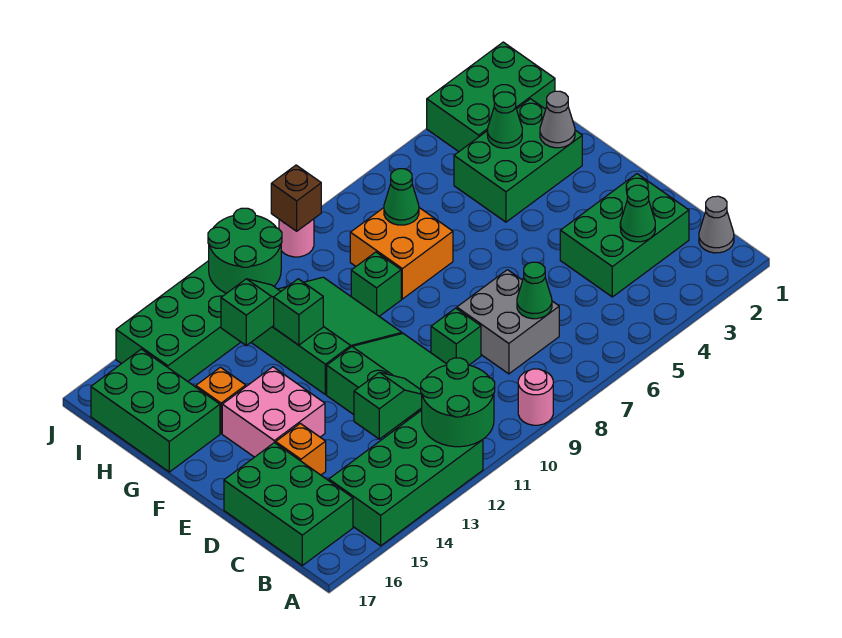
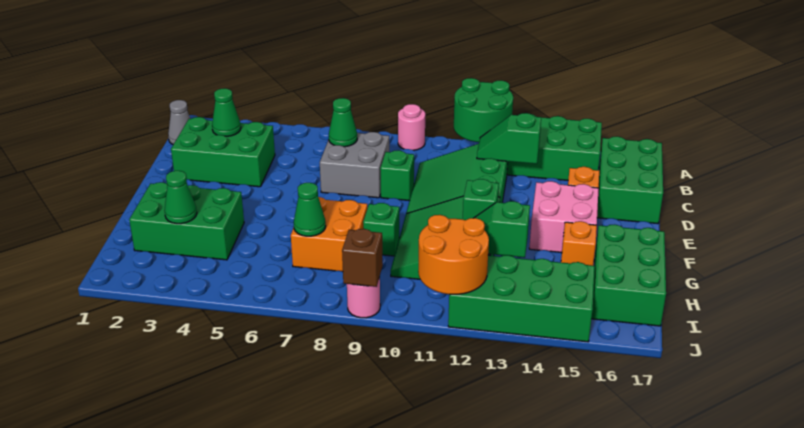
grey 1x1 cone [540,91,575,148] -> none
green 2x3 brick [427,42,555,152] -> none
green 2x2 round brick [208,208,282,293] -> orange 2x2 round brick [418,215,489,295]

